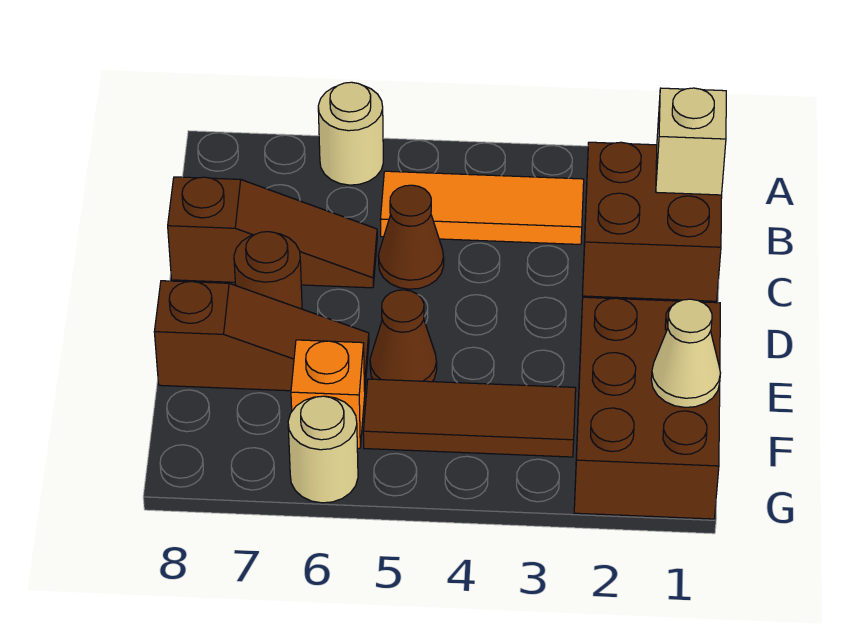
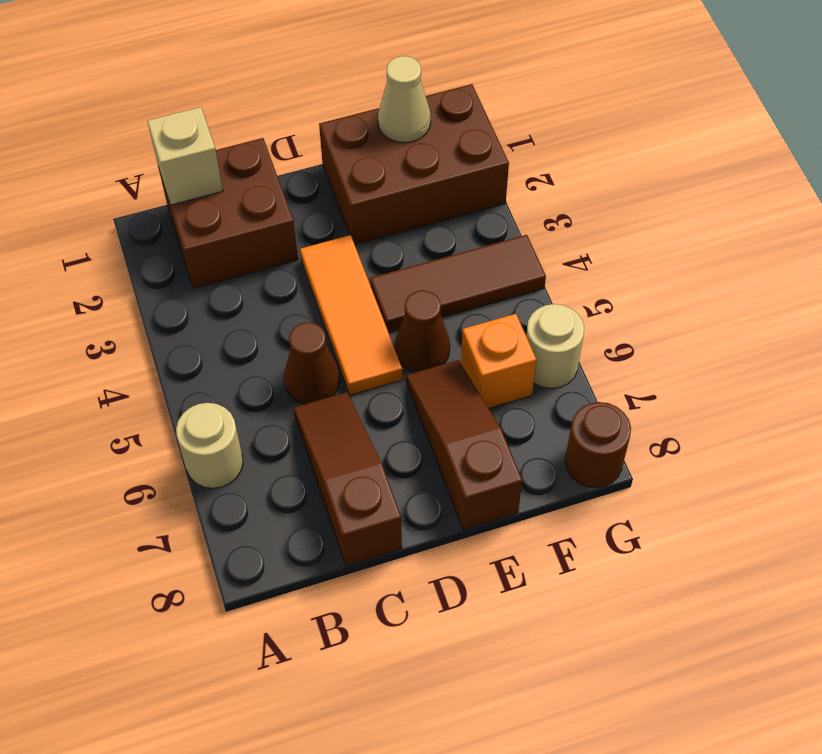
orange 1x3 tile [380,171,584,244] -> orange 1x3 tile moved to [300,235,403,395]
brown 1x1 round brick [234,232,302,309] -> brown 1x1 round brick moved to [565,402,631,488]
brown 1x3 tile [363,379,576,457] -> brown 1x3 tile turned to [370,235,546,332]

